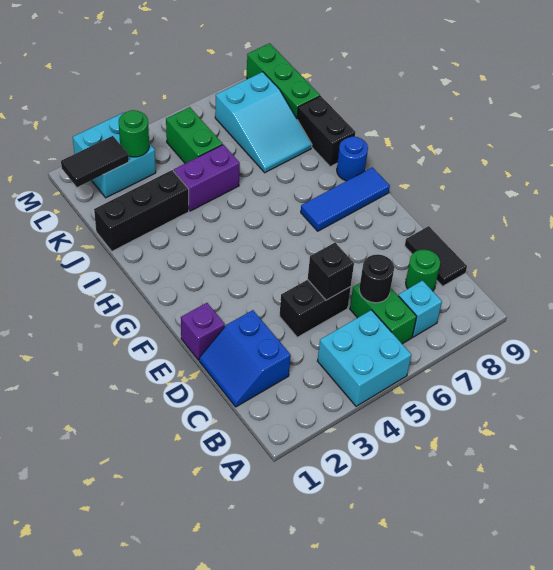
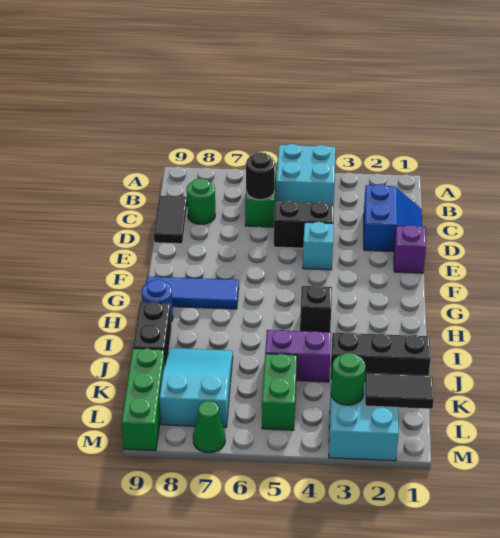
cyan 1x1 brick [398,281,442,337] -> cyan 1x1 brick moved to [303,222,333,270]
black 1x1 brick [308,243,354,300] -> black 1x1 brick moved to [300,285,332,332]
none -> green 1x1 cone [193,401,225,453]

